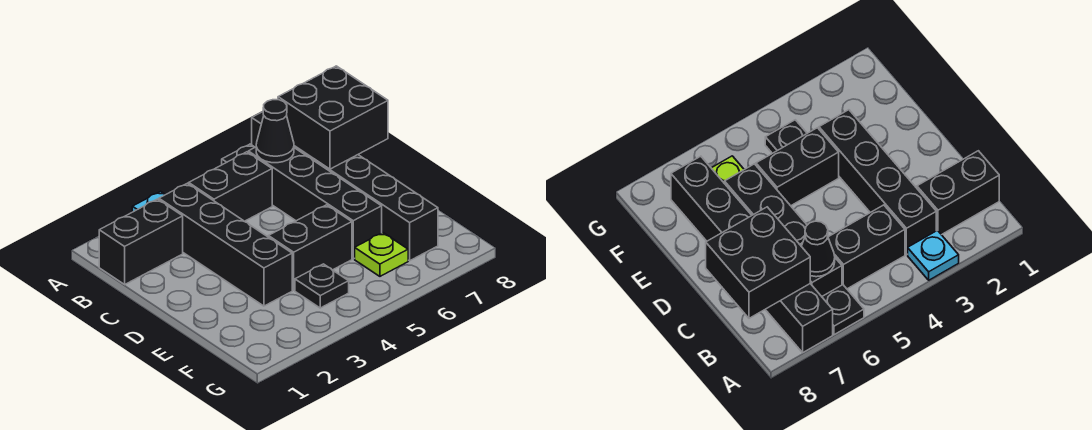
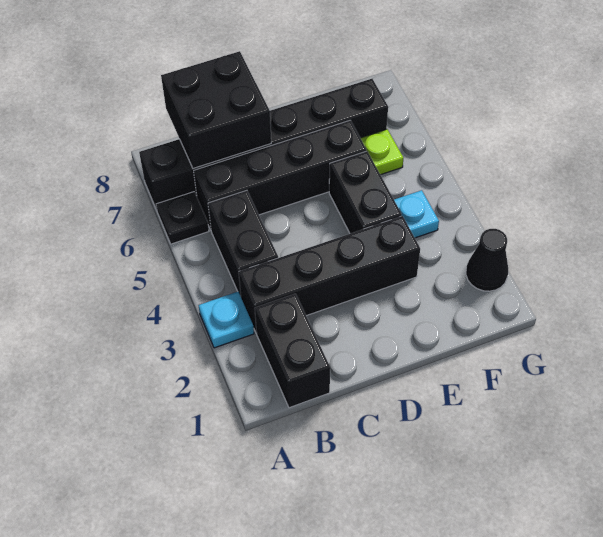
black 1x1 cone [256,100,294,163] -> black 1x1 cone moved to [466,229,508,291]
black 1x1 plate [295,264,349,308] -> cyan 1x1 plate [394,190,439,238]

